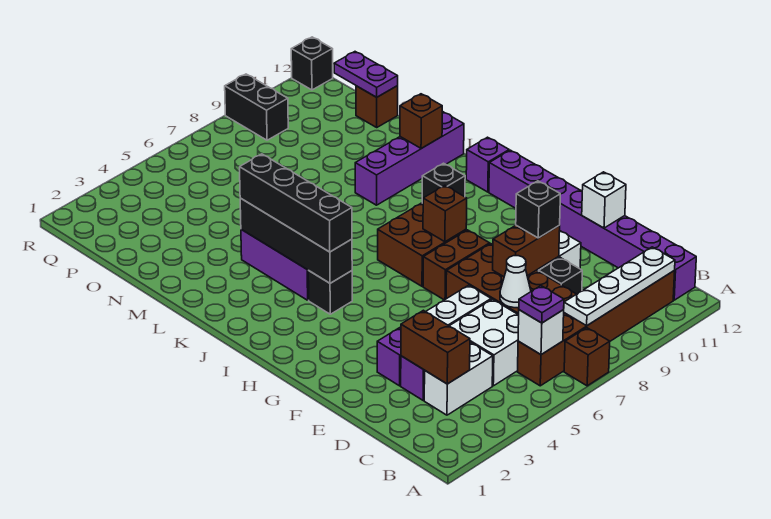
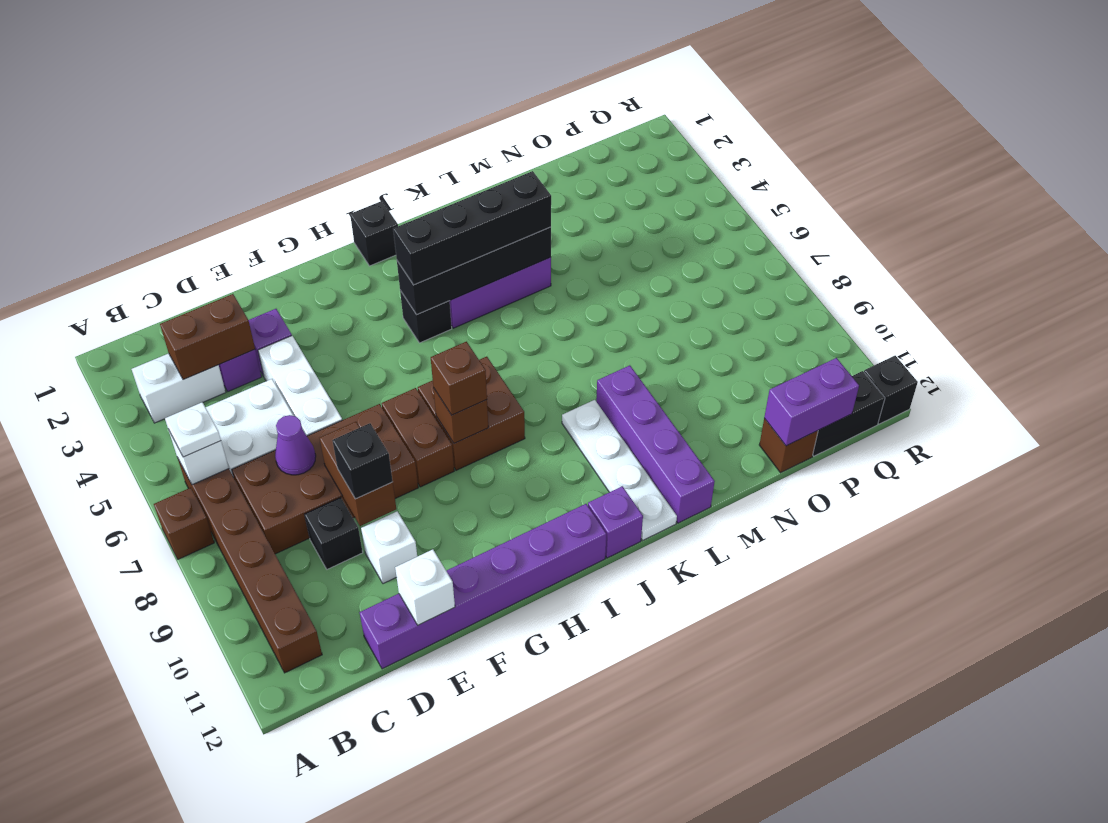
purple 1x1 plate [519,286,564,323] -> white 1x1 plate [165,402,221,457]
white 1x4 plate [564,247,675,326] -> white 1x4 plate moved to [562,400,677,540]
purple 1x8 brick [489,150,696,300] -> purple 1x6 brick [360,504,606,669]
white 1x2 brick [424,342,493,415] -> white 1x2 brick turned to [132,353,226,423]
white 1x1 cone [500,256,531,308] -> purple 1x1 cone [275,415,316,475]
black 1x1 brick [422,163,465,203] -> black 1x1 brick moved to [350,201,398,266]
brown 1x1 brick [400,94,442,149] -> brown 1x1 brick moved to [431,342,487,415]
purple 1x2 plate [334,52,398,97] -> purple 1x2 brick [764,358,859,446]
black 1x2 brick [225,74,288,140] -> black 1x2 brick moved to [813,371,885,456]

